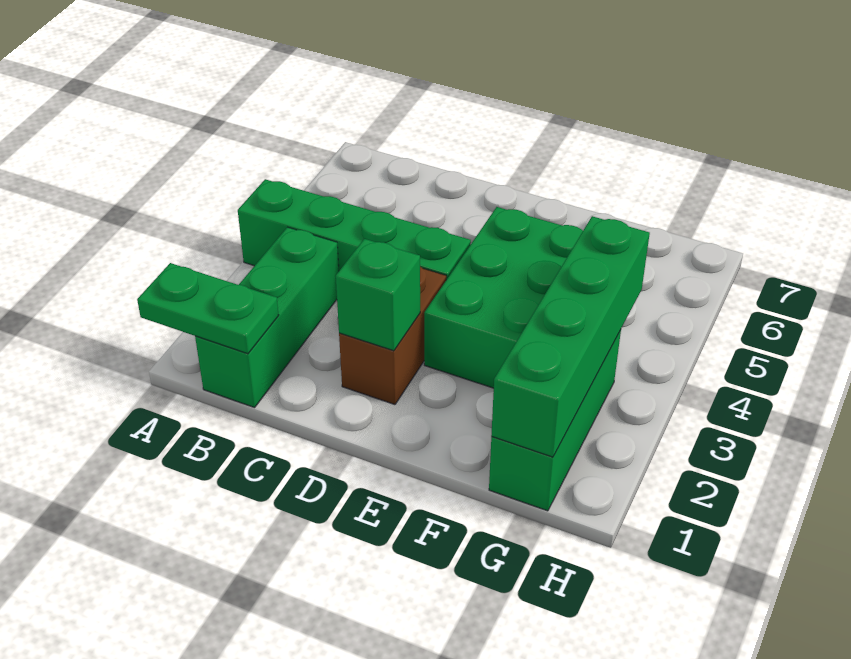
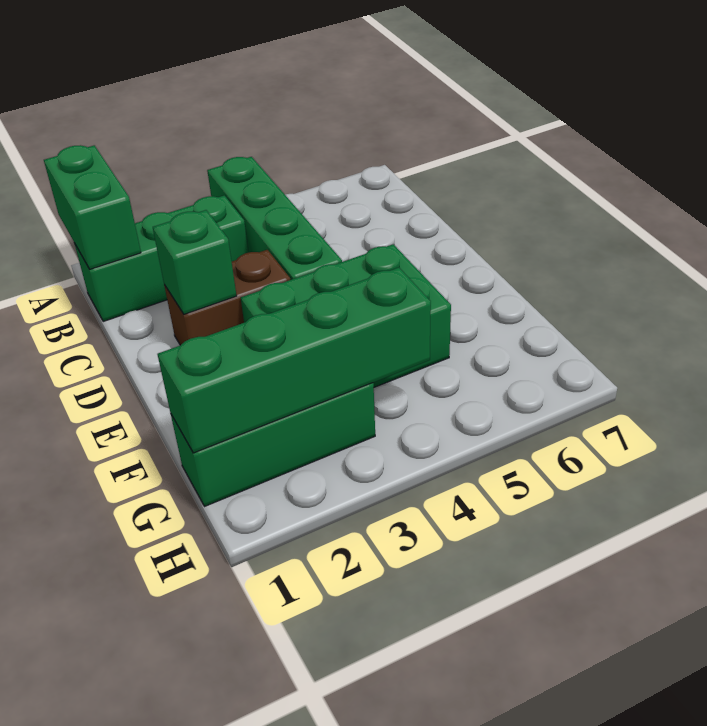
green 1x2 plate [137,263,279,354] -> green 1x2 brick [44,145,141,269]

